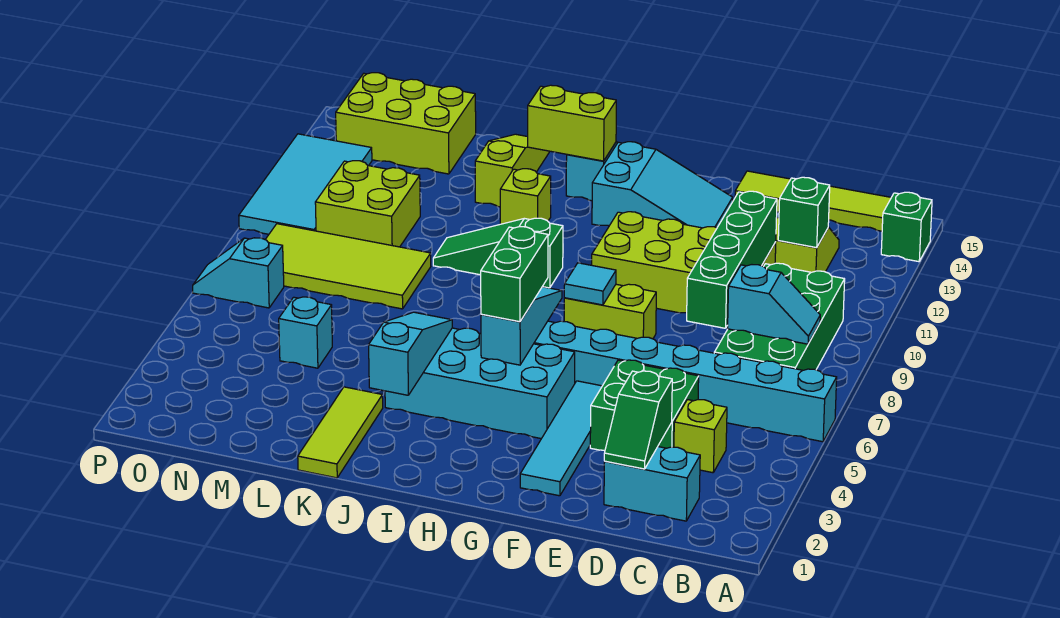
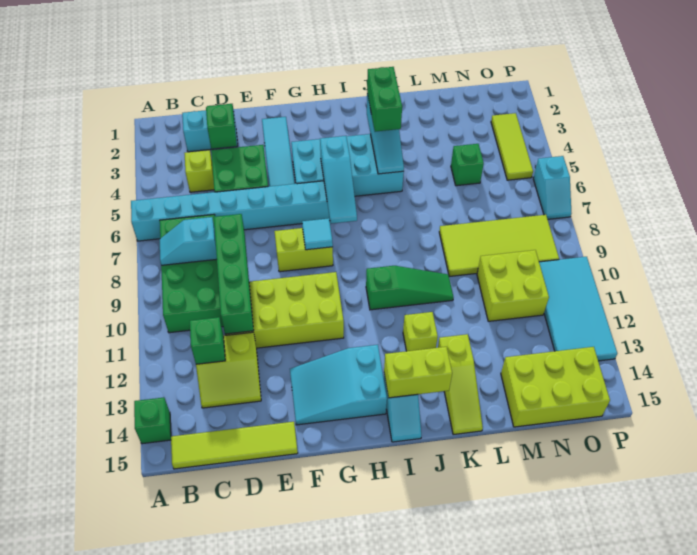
green 1x2 brick [481,227,548,322] -> green 1x2 brick moved to [367,67,402,132]
lime 1x3 tile [298,387,383,478] -> lime 1x3 tile moved to [491,113,533,180]
cyan 1x1 brick [279,297,332,368] -> green 1x1 brick [451,144,484,186]
cyan 1x2 slope [193,238,284,308] -> cyan 1x2 slope turned to [533,156,571,219]

